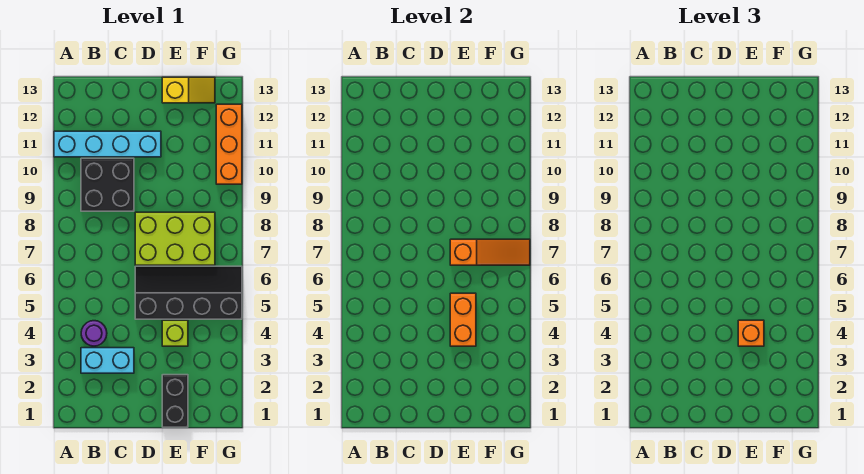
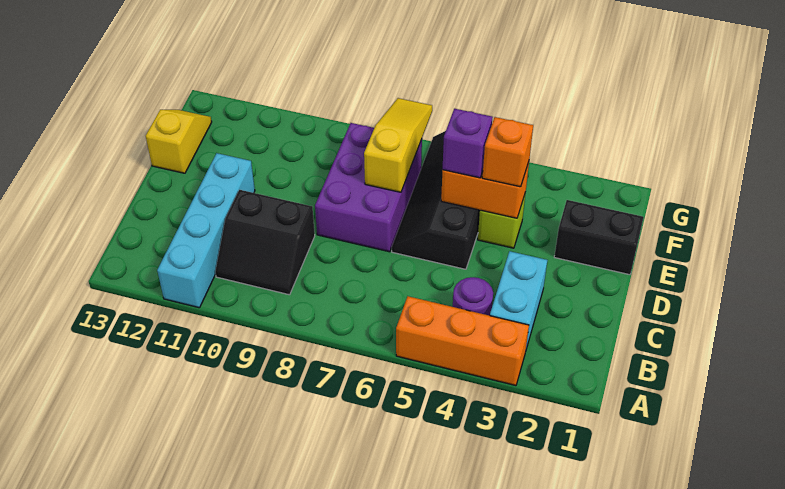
black 2x2 brick [81,158,134,211] -> black 2x2 slope [215,190,315,295]
lime 2x3 brick [135,212,215,265] -> purple 2x3 brick [315,123,422,252]
none -> purple 1x1 brick [443,109,493,178]
orange 1x3 slope [450,239,530,265] -> yellow 1x3 slope [364,98,432,192]
orange 1x3 brick [216,104,242,184] -> orange 1x3 brick moved to [396,296,529,386]

